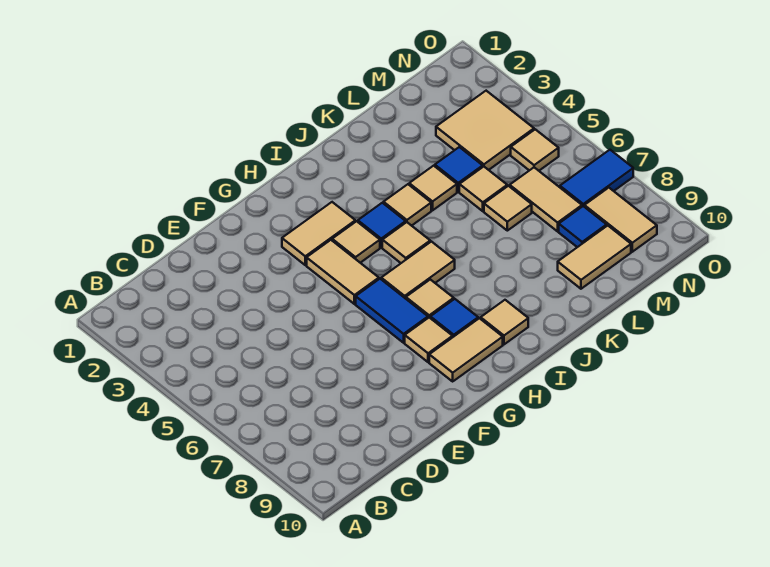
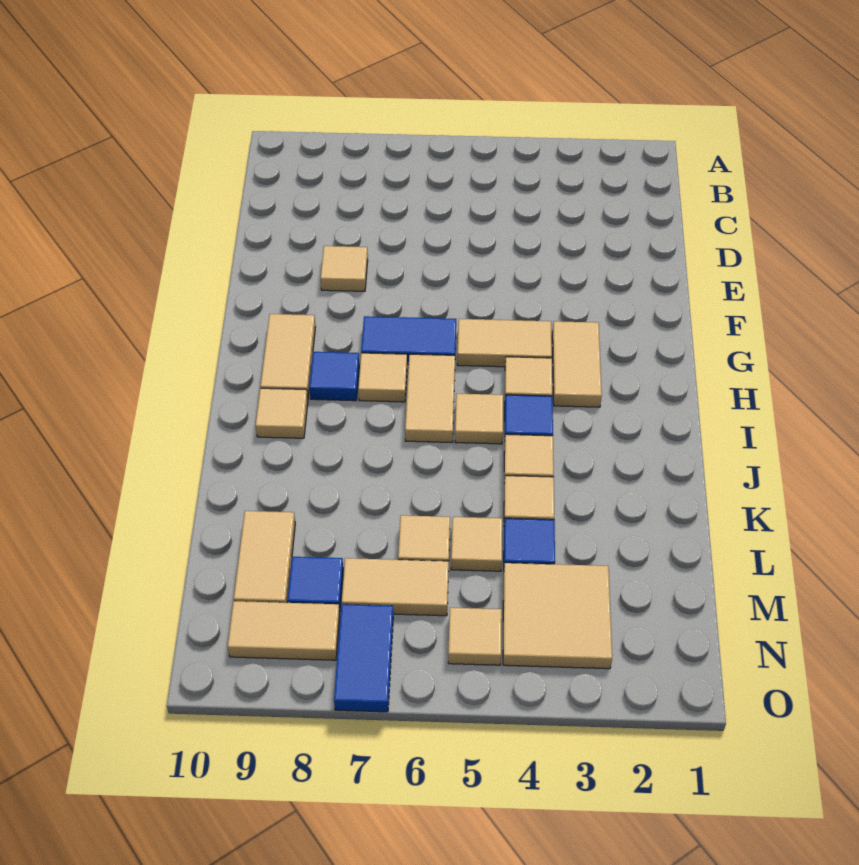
tan 1x1 tile [405,318,453,362] -> tan 1x1 tile moved to [321,246,368,291]

